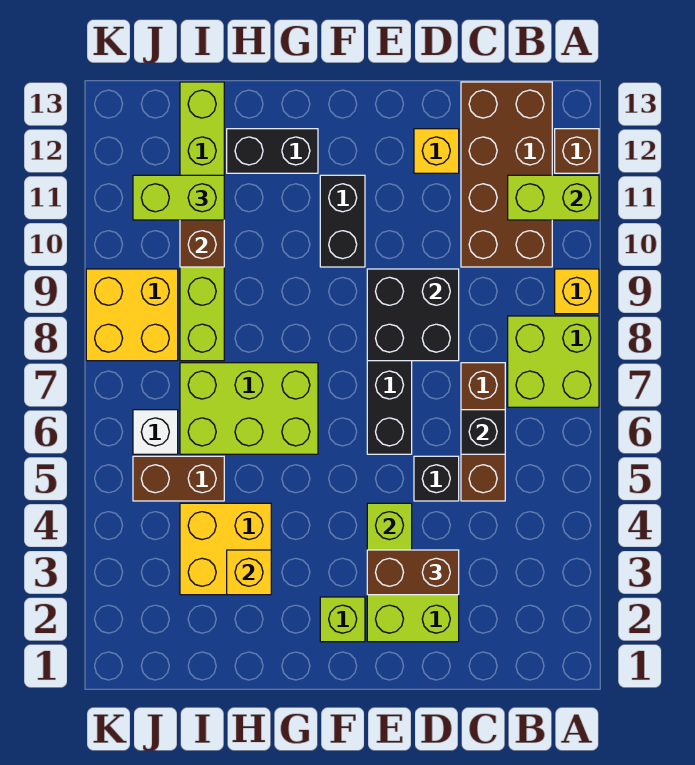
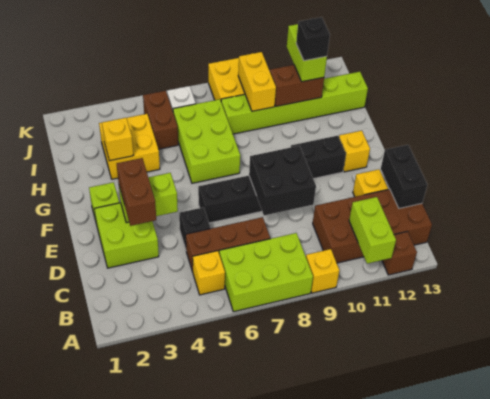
lime 2x2 brick [508,316,599,407] -> lime 2x3 brick [219,233,313,312]
none -> yellow 1x1 brick [193,251,225,295]
black 1x1 brick [461,410,505,454] -> black 1x1 brick moved to [296,17,330,61]
none -> yellow 1x1 brick [339,131,370,172]
black 1x2 brick [227,129,318,173] -> black 1x2 brick moved to [381,145,427,208]
none -> yellow 1x2 brick [238,52,276,111]

